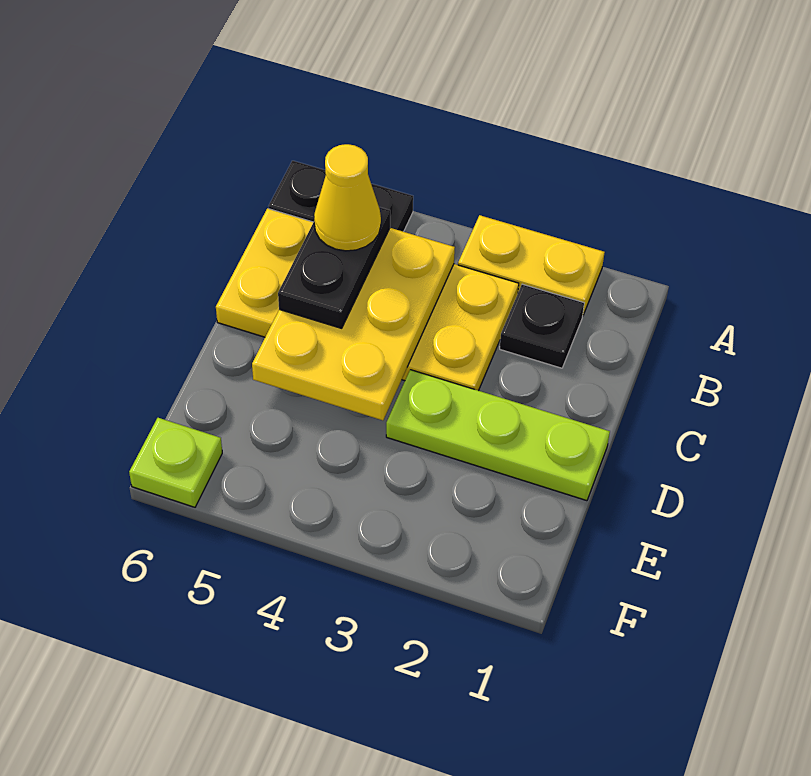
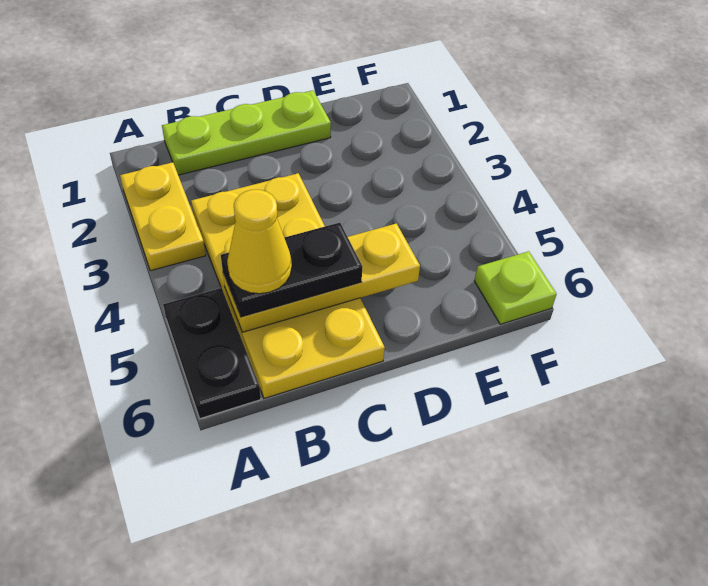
black 1x1 plate [500,284,584,368] -> none
yellow 2x3 plate [252,228,455,420] -> yellow 1x3 plate [223,223,420,332]
lime 1x3 plate [386,370,610,501] -> lime 1x3 plate turned to [162,90,331,175]

